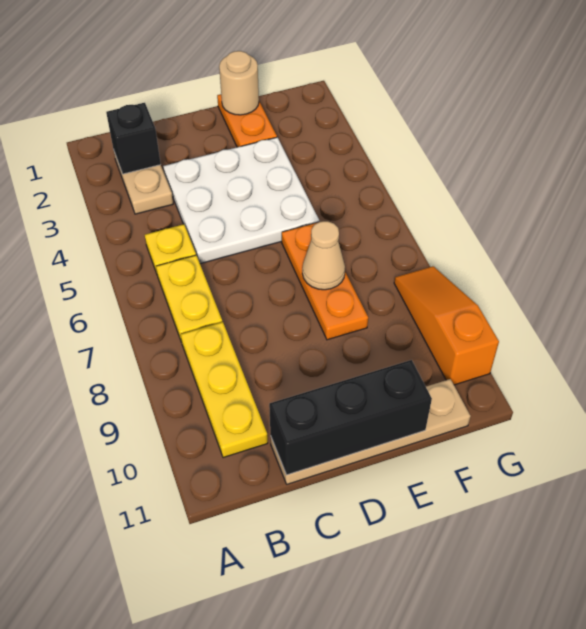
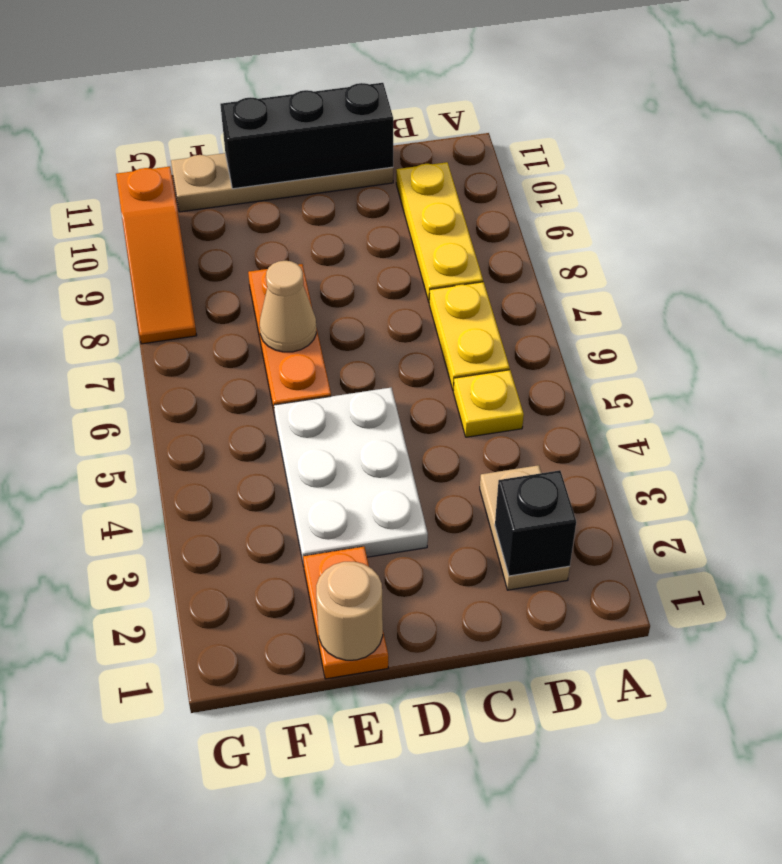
white 3x3 plate [163,137,319,264] -> white 2x3 plate [274,388,428,565]

